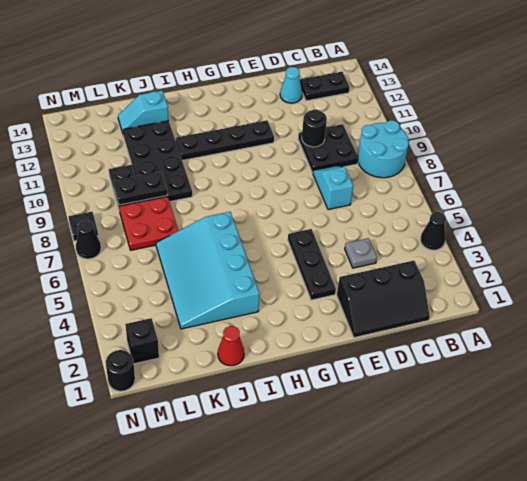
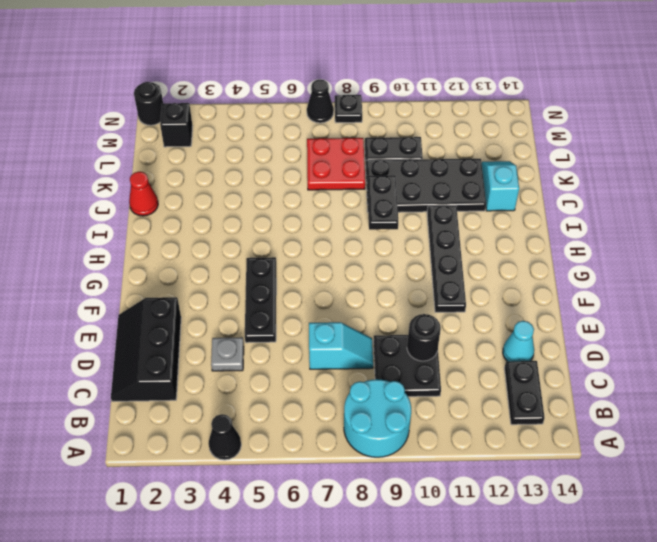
black 1x3 plate [288,229,336,300] -> black 1x3 plate turned to [245,257,276,343]
cyan 3x4 slope [156,212,260,329] -> none
black 1x2 plate [113,172,168,205] -> black 1x2 plate moved to [367,175,398,230]

